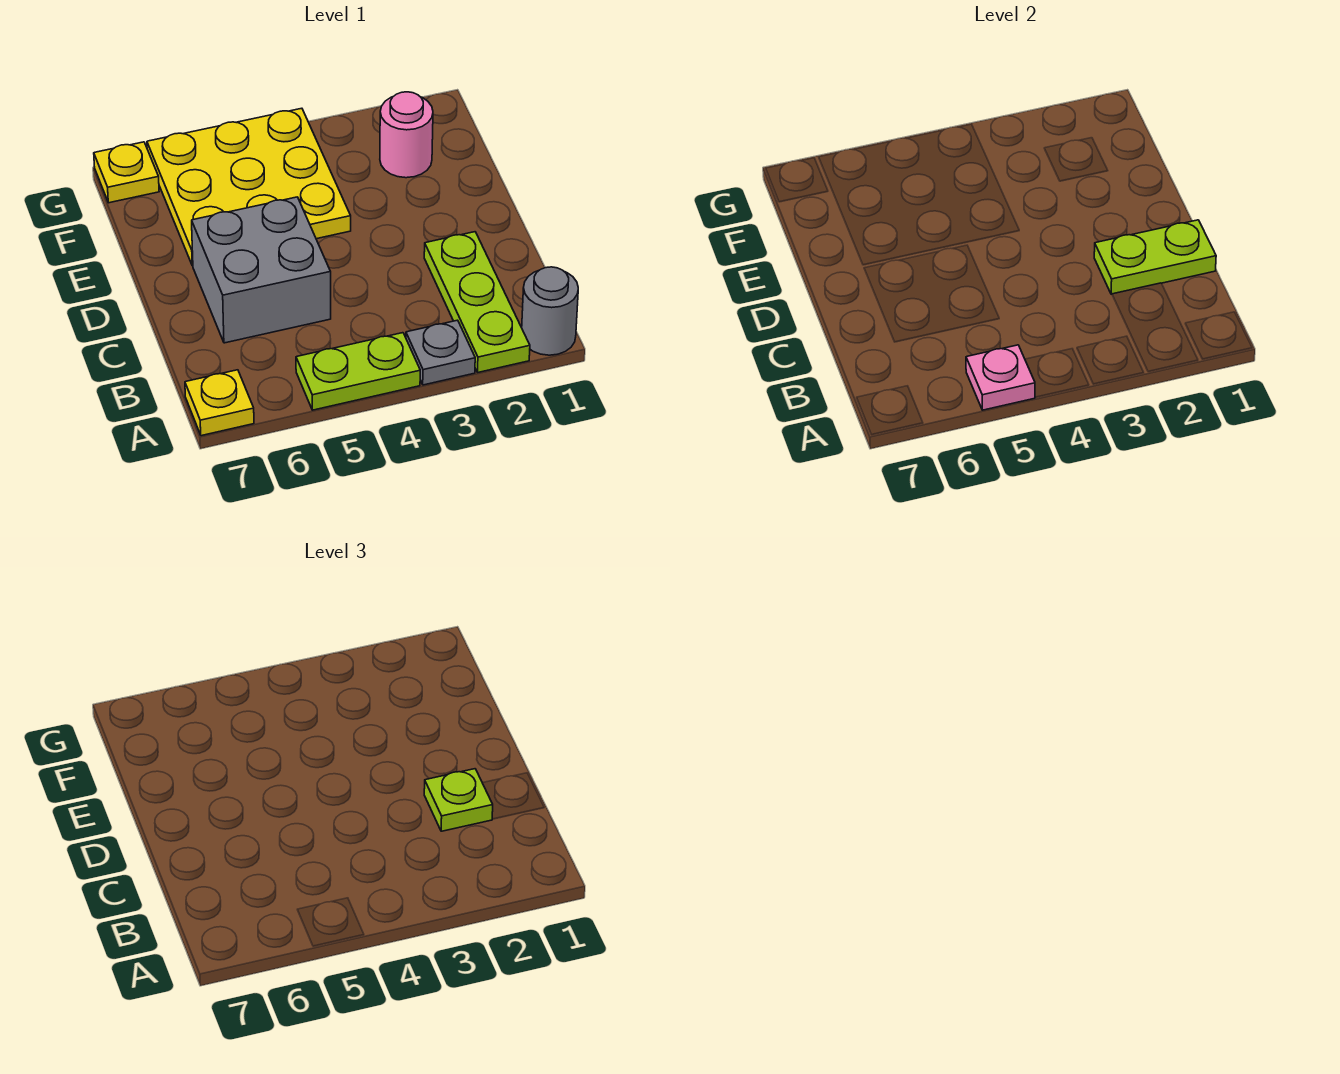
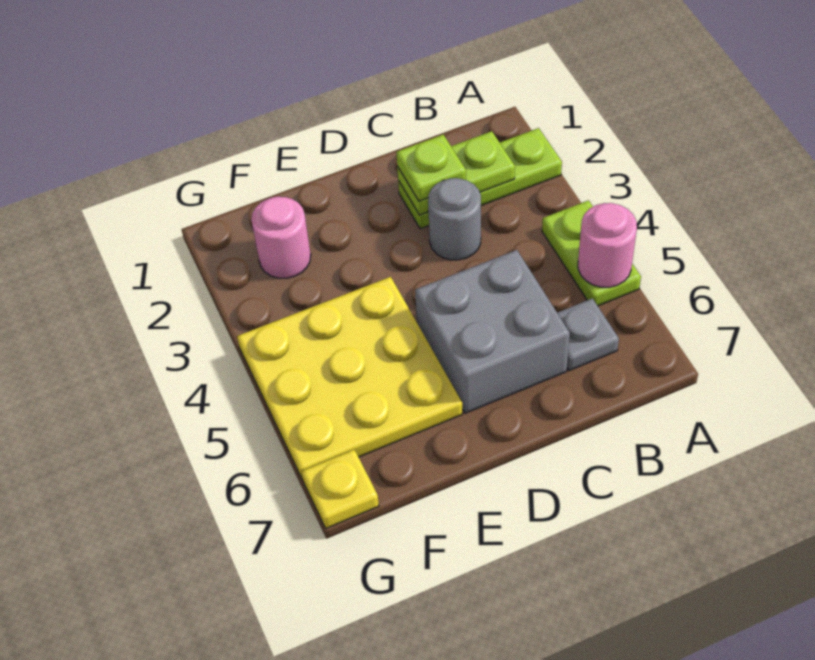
grey 1x1 round brick [522,267,578,355] -> grey 1x1 round brick moved to [428,178,481,260]
grey 1x1 plate [406,320,475,385] -> grey 1x1 plate moved to [557,298,619,371]
pink 1x1 plate [966,345,1035,410] -> pink 1x1 round brick [578,203,637,287]
yellow 1x1 plate [185,370,254,436] -> none
lime 1x2 plate [1094,220,1216,294] -> lime 1x2 plate turned to [397,131,515,215]

